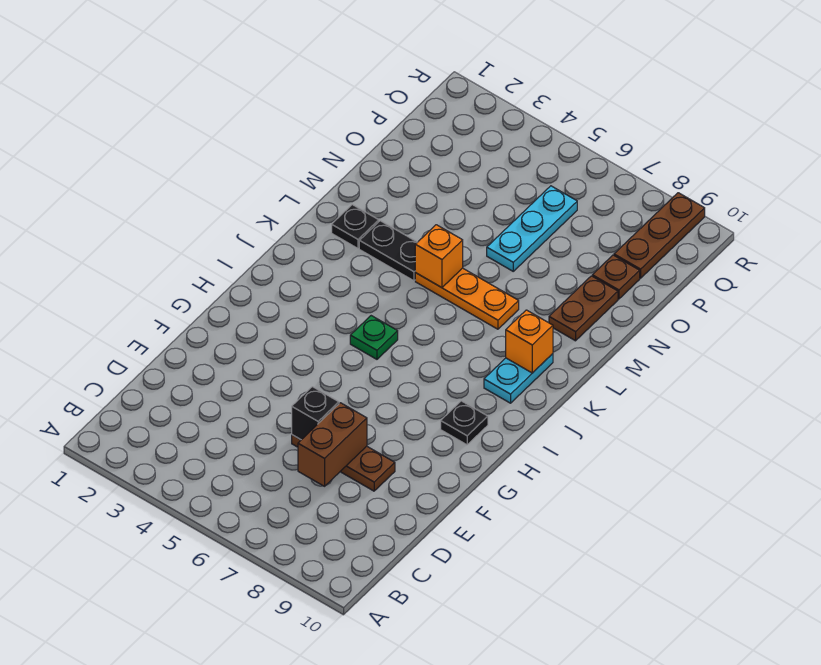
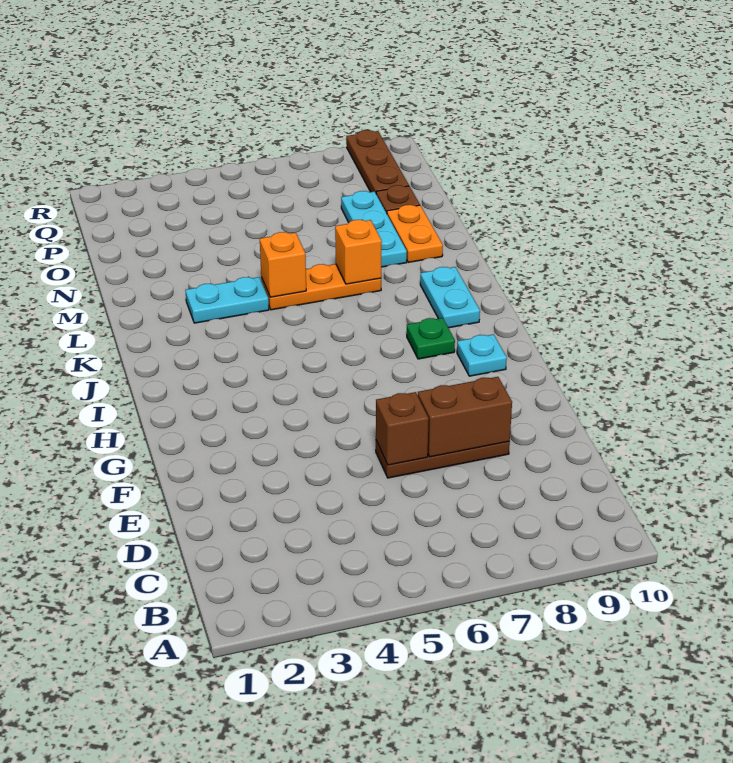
brown 1x2 brick [298,403,367,486] -> brown 1x2 brick turned to [418,377,512,457]
black 1x1 brick [292,387,339,440] -> brown 1x1 brick [376,392,429,465]
black 1x1 plate [441,401,488,445] -> cyan 1x1 plate [457,334,507,376]
green 1x1 plate [350,316,398,359] -> green 1x1 plate moved to [407,318,455,359]
orange 1x1 brick [506,310,553,373] -> orange 1x1 brick moved to [335,220,382,284]
black 1x1 plate [332,205,379,248] -> none
black 1x2 plate [359,221,417,281] -> cyan 1x2 plate [185,277,269,323]
brown 1x2 plate [549,276,618,341] -> orange 1x2 plate [387,205,443,262]
cyan 1x3 plate [487,186,577,271] -> cyan 1x3 plate moved to [341,191,407,267]

